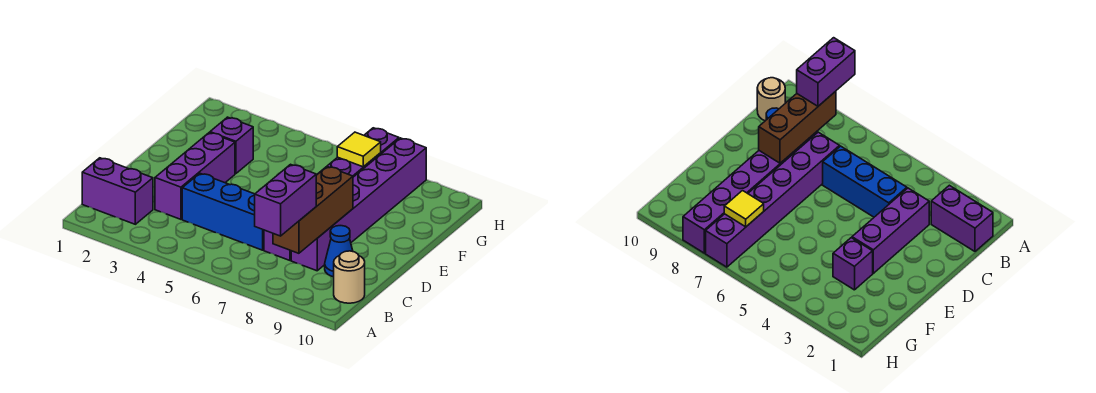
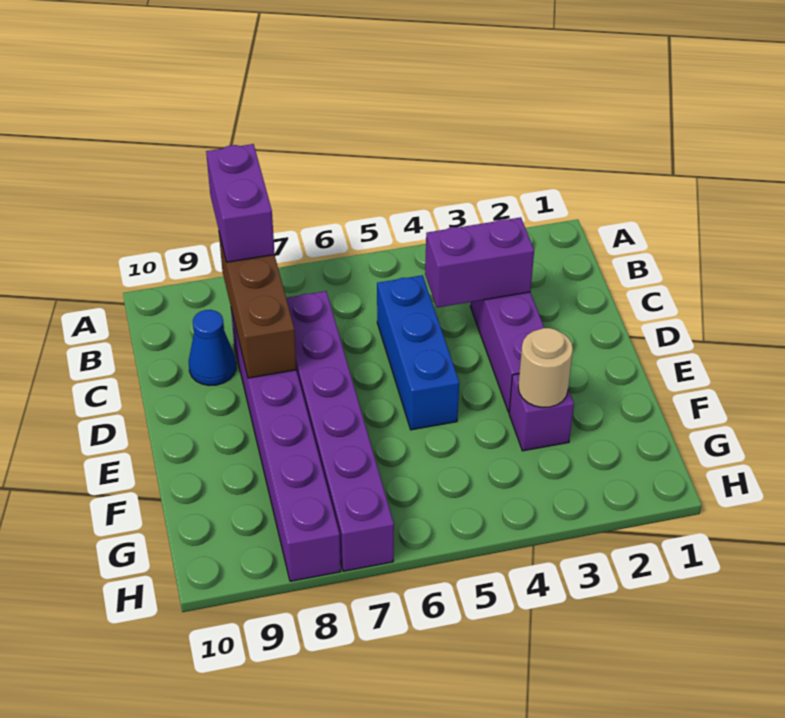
purple 1x2 brick [82,158,153,224] -> purple 1x2 brick moved to [425,217,534,308]
tan 1x1 round brick [334,251,365,303] -> tan 1x1 round brick moved to [518,328,573,408]
blue 1x3 brick [182,173,264,250] -> blue 1x3 brick turned to [377,275,459,430]
yellow 1x1 tile [337,132,381,167] -> none

